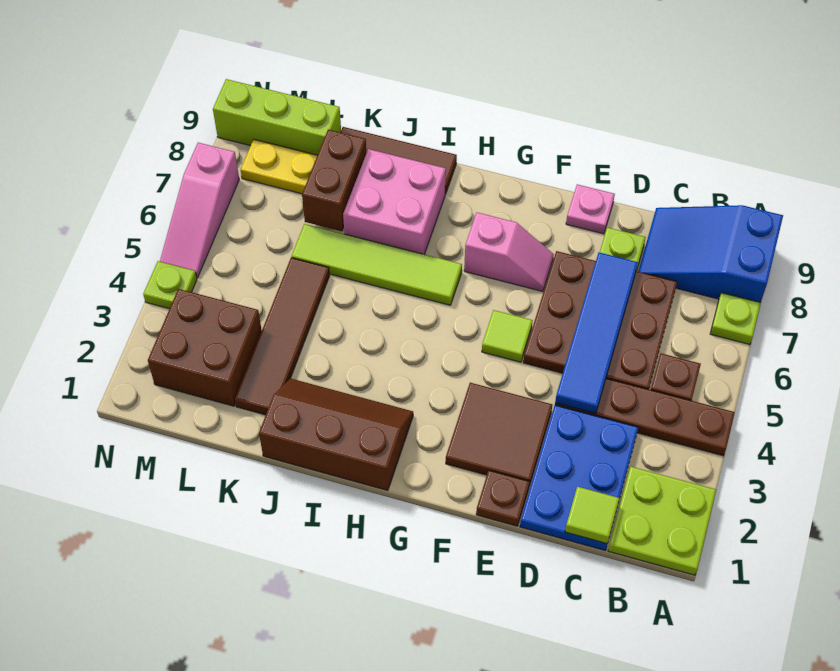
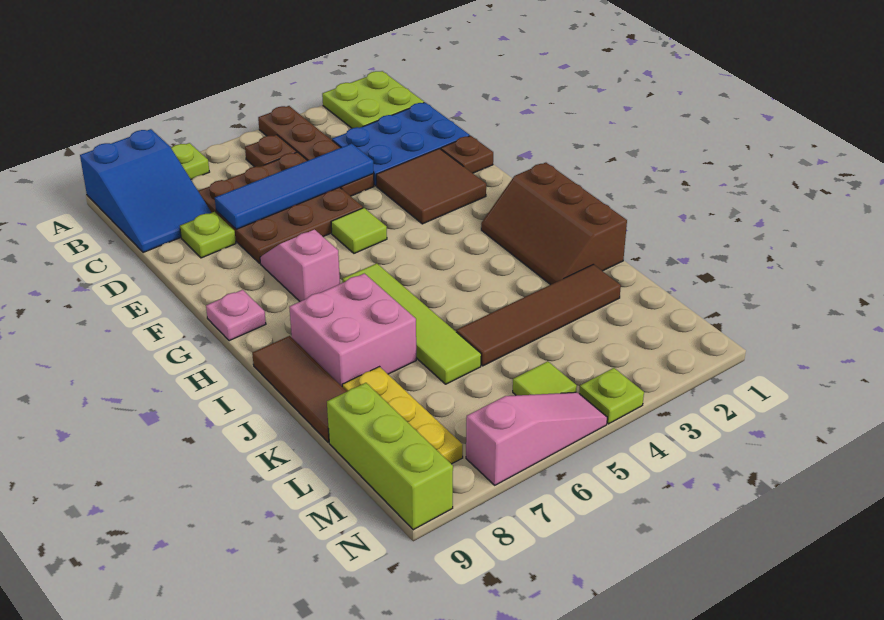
lime 1x1 tile [565,487,619,544] -> lime 1x1 tile moved to [513,361,577,395]
pink 1x1 plate [566,184,615,234] -> pink 1x1 plate moved to [206,290,266,341]
brown 1x2 brick [302,130,366,231] -> none
brown 2x2 brick [148,289,262,406] -> none

